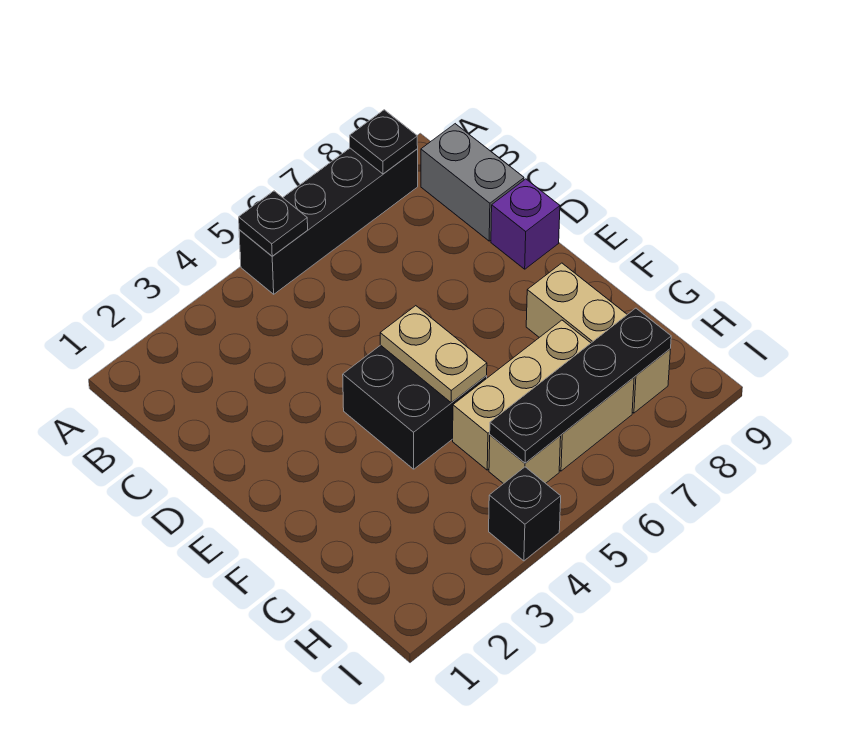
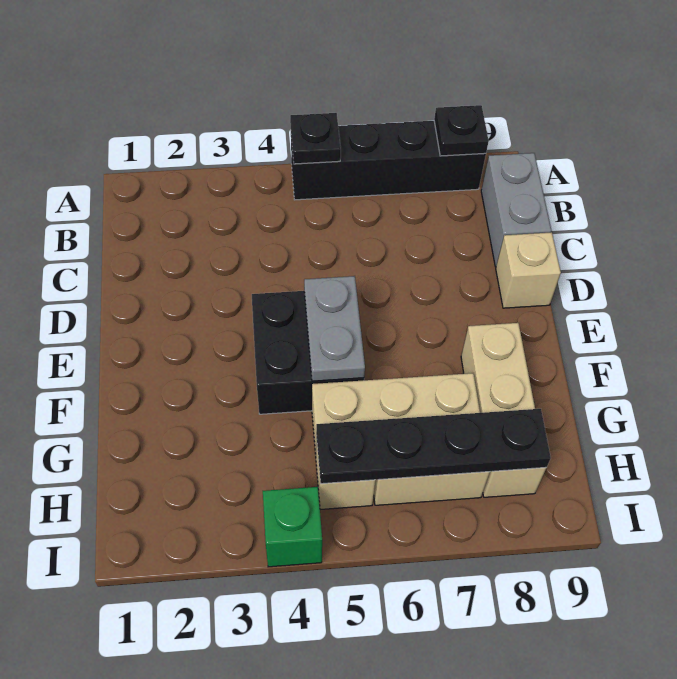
purple 1x1 brick [491,179,560,269] -> tan 1x1 brick [496,232,561,308]
tan 1x2 plate [380,306,487,403] -> grey 1x2 plate [304,276,365,381]
black 1x1 brick [489,467,561,561] -> green 1x1 brick [263,487,322,567]

